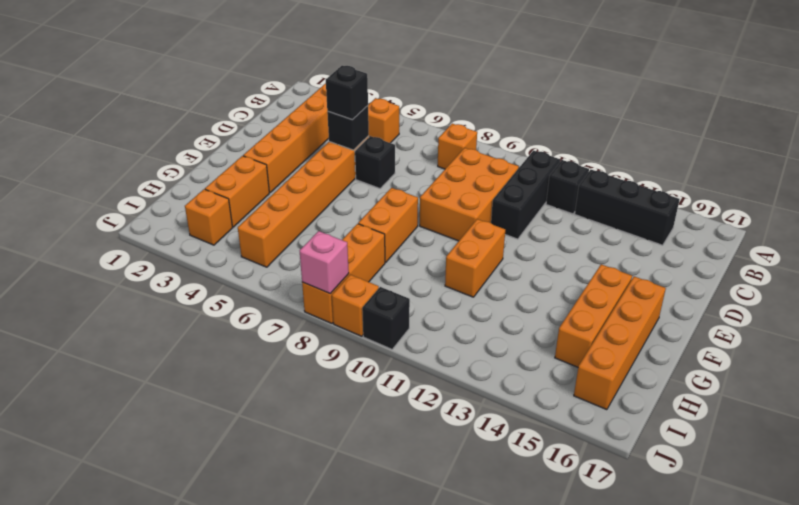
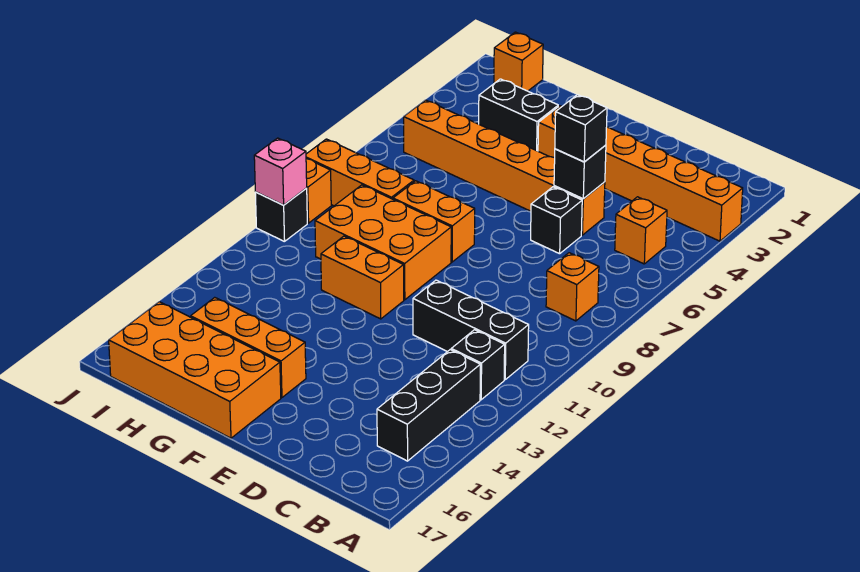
orange 2x3 brick [420,148,519,241] -> orange 2x3 brick moved to [315,185,451,300]
orange 1x4 brick [574,276,666,410] -> orange 2x4 brick [109,302,281,438]
orange 1x2 brick [205,156,269,227] -> black 1x2 brick [479,79,558,151]
orange 1x1 brick [185,189,233,245] -> orange 1x1 brick moved to [494,32,543,91]
pink 1x1 brick [300,231,349,294] -> pink 1x1 brick moved to [254,138,307,205]

